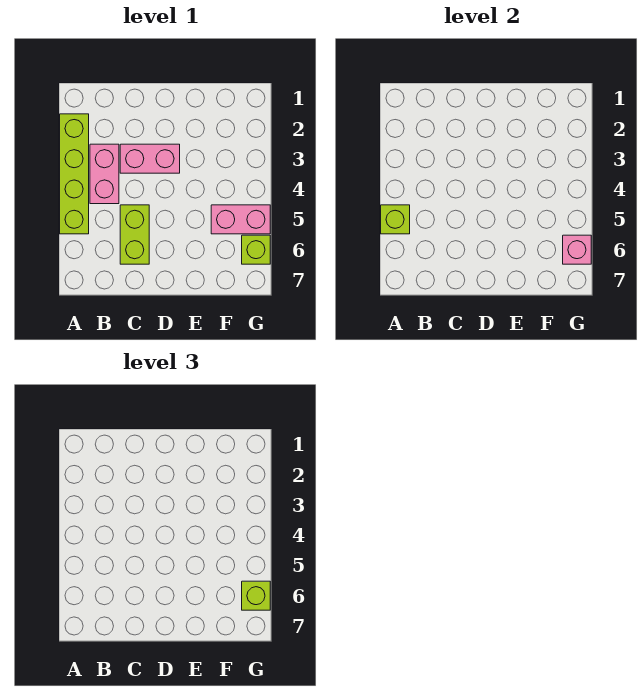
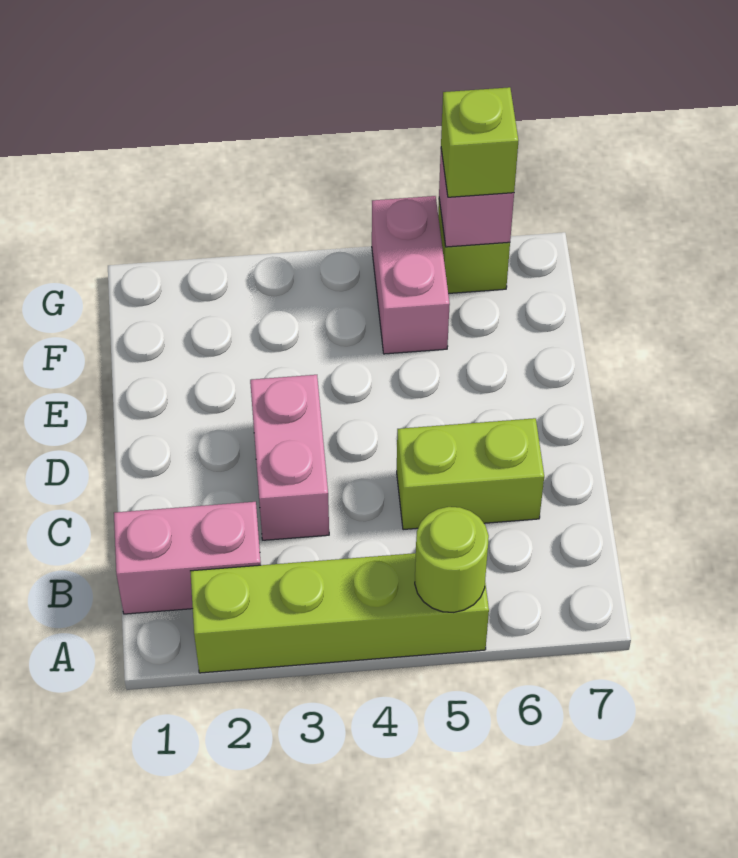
lime 1x1 brick [381,205,410,234] -> lime 1x1 round brick [415,507,489,612]
pink 1x2 brick [90,144,119,204] -> pink 1x2 brick moved to [114,502,261,614]

